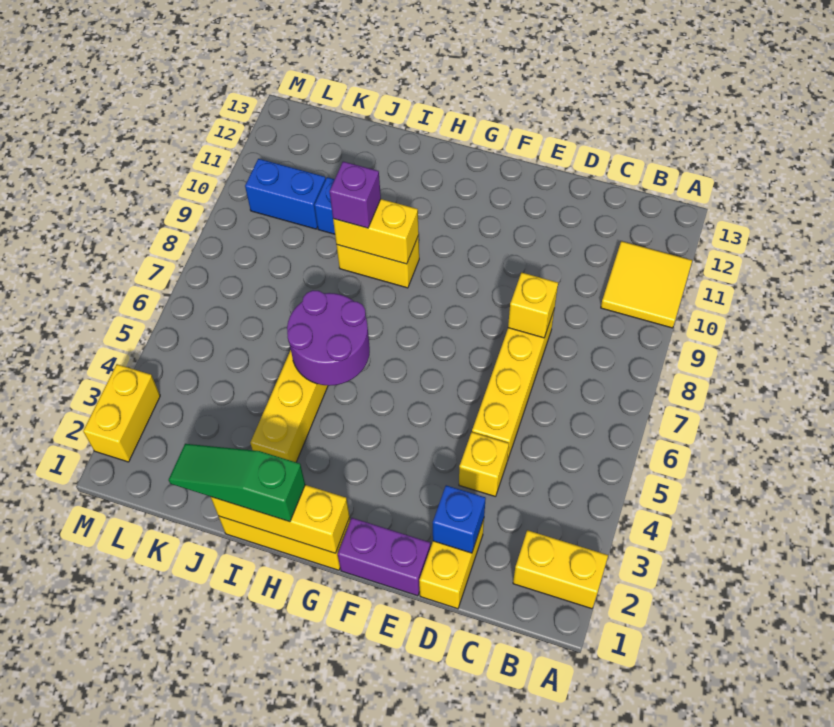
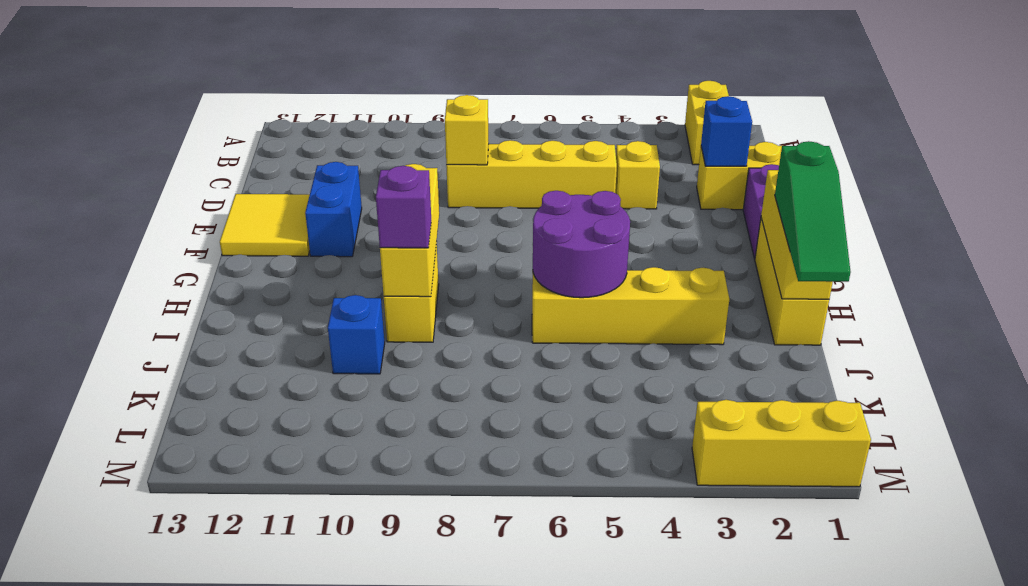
yellow 2x2 tile [601,241,692,328] -> yellow 2x2 tile moved to [220,194,310,256]
yellow 1x2 brick [333,199,419,264] -> yellow 1x3 brick [380,164,439,297]
blue 1x2 brick [245,159,326,229] -> blue 1x2 brick moved to [305,162,362,257]
yellow 1x2 brick [83,364,160,462] -> yellow 1x3 brick [692,400,871,487]

